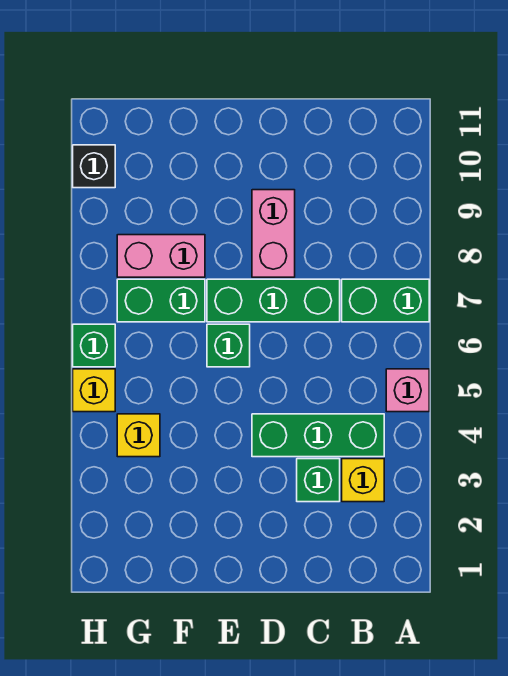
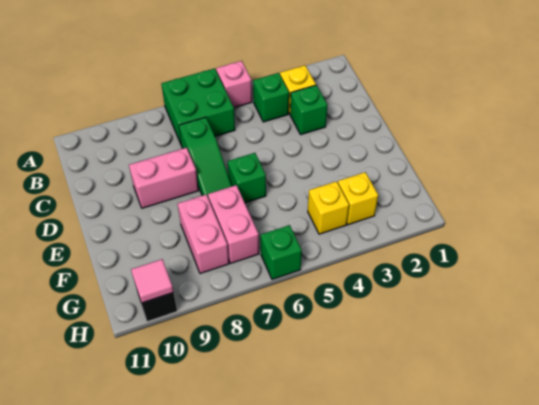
green 1x2 brick [342,279,429,322] -> green 2x2 brick [161,68,235,146]
green 1x3 brick [252,414,384,457] -> green 1x1 brick [253,73,289,122]
green 1x3 brick [207,279,340,322] -> green 1x3 slope [179,117,232,197]
green 1x2 brick [117,279,205,322] -> pink 1x2 brick [208,185,259,263]
yellow 1x1 brick [73,369,115,412] -> yellow 1x1 brick moved to [338,172,378,225]
none -> pink 1x1 tile [131,259,173,303]

